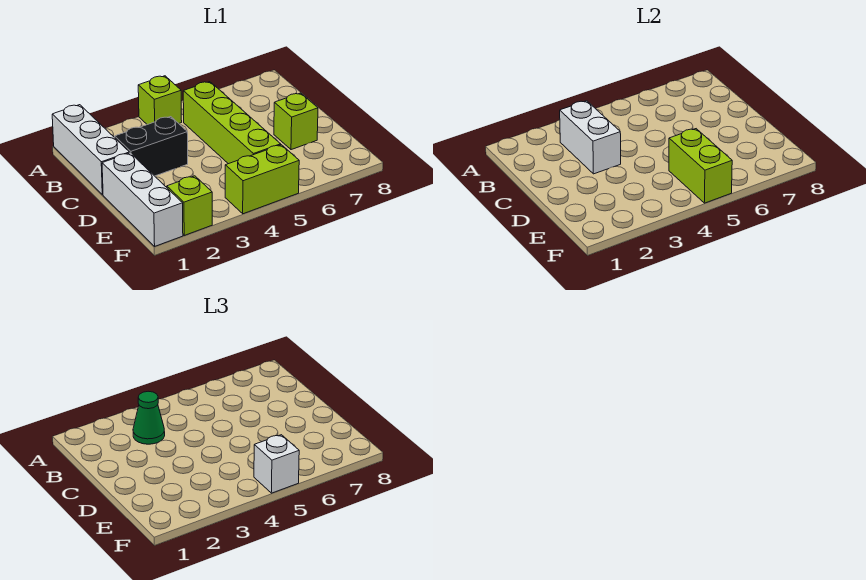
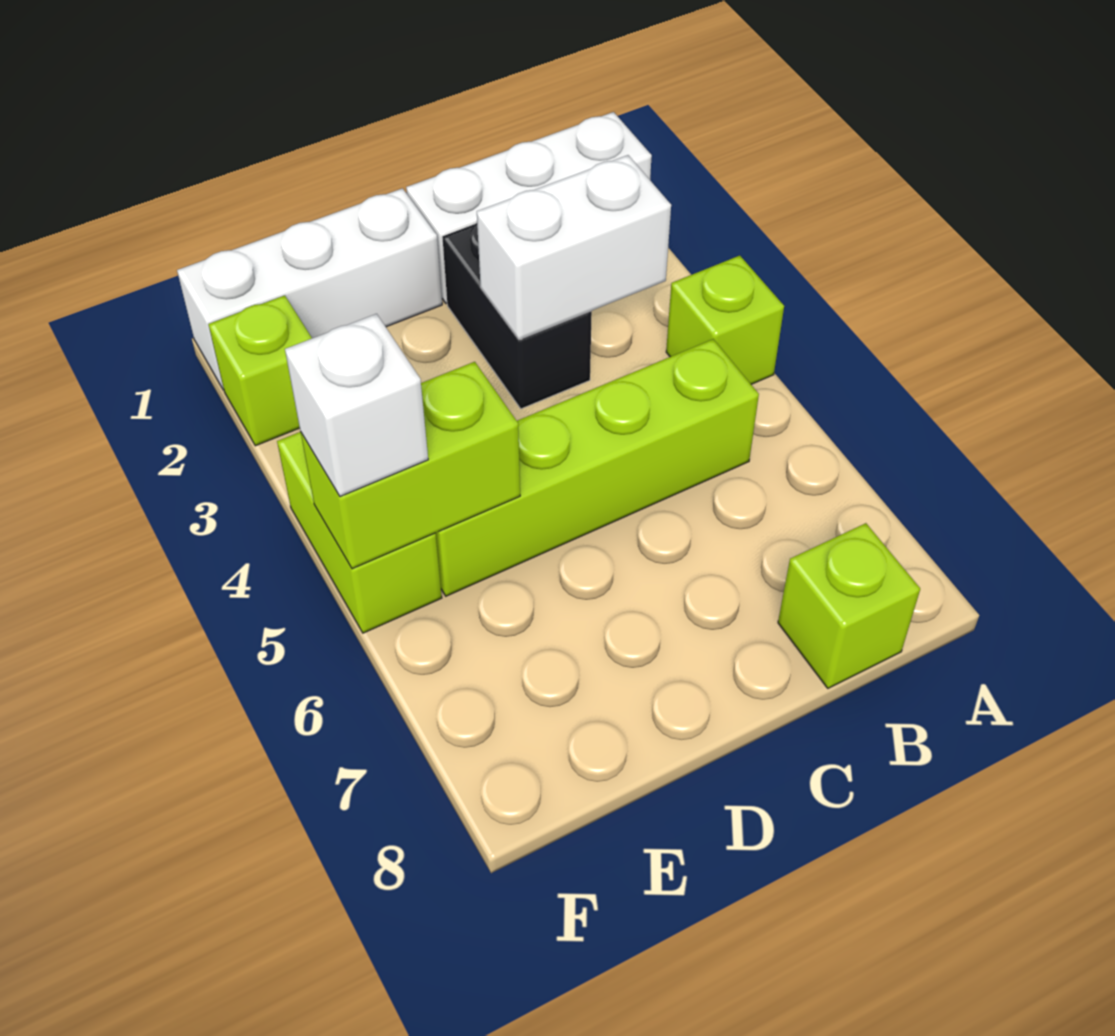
green 1x1 cone [133,391,165,444] -> none
lime 1x1 brick [274,93,318,150] -> lime 1x1 brick moved to [778,523,920,688]

